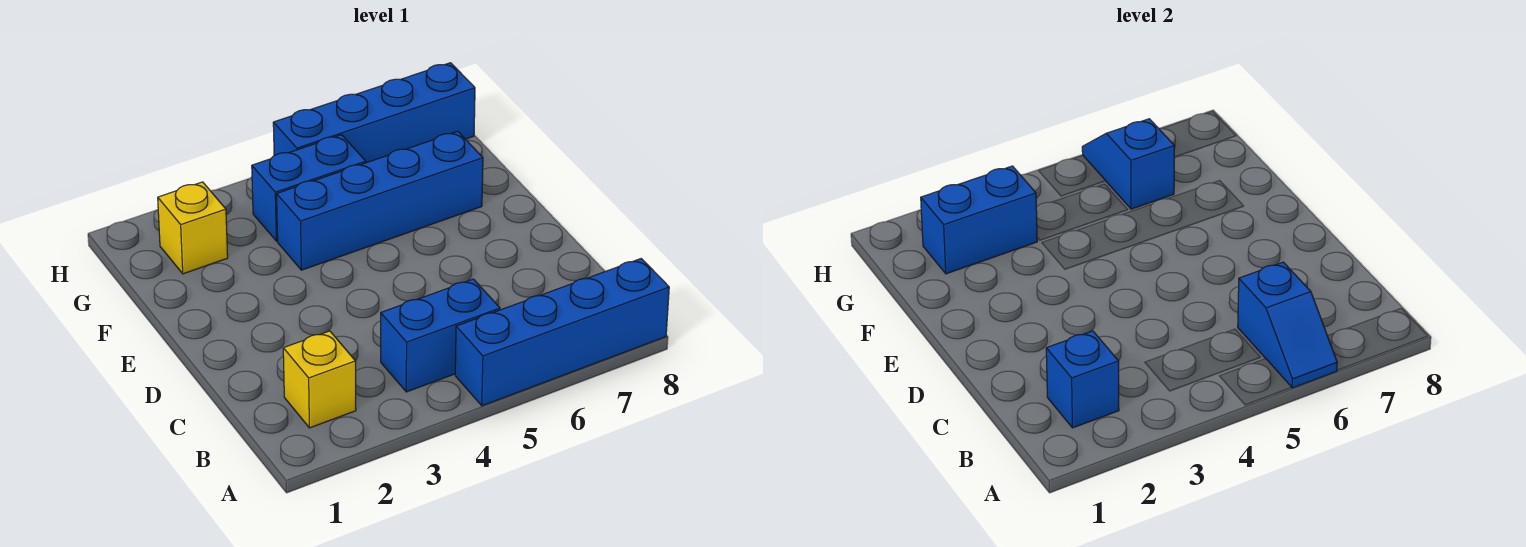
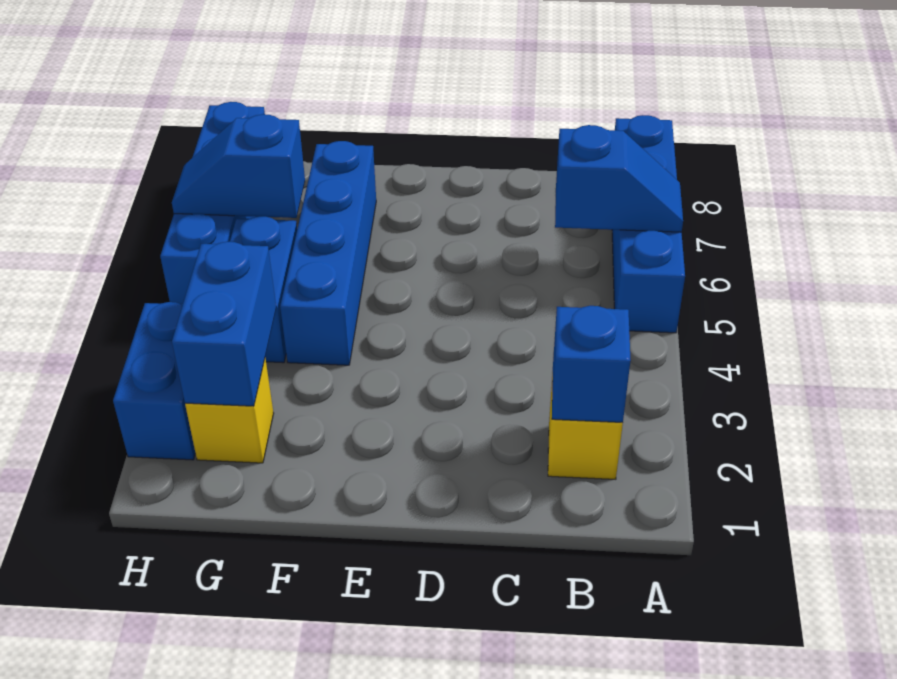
blue 1x2 brick [381,279,500,392] -> blue 1x2 brick moved to [113,302,195,460]

